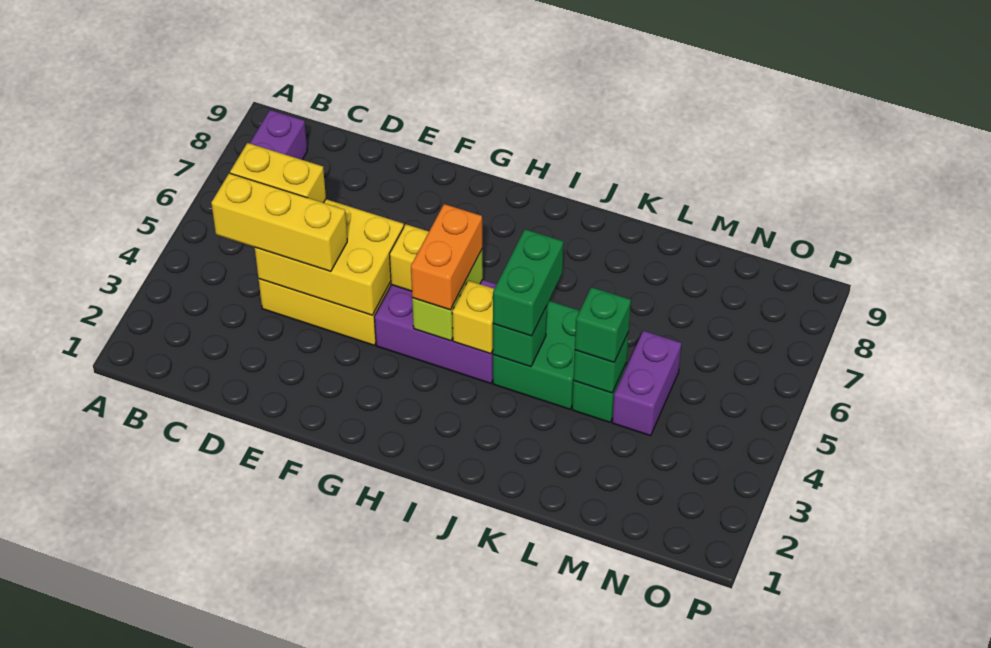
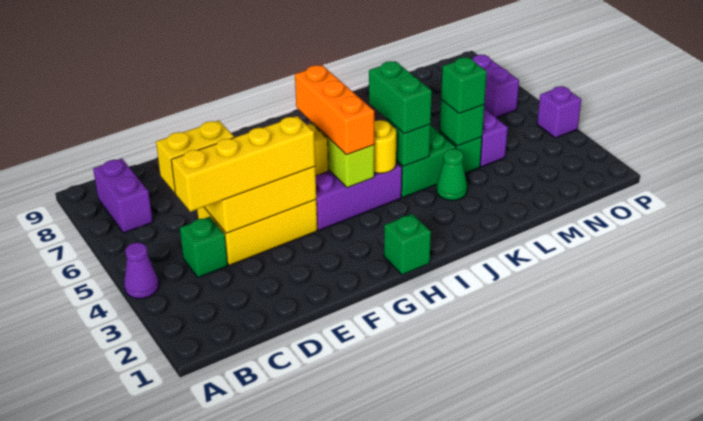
none -> purple 1x1 cone [124,243,159,299]
none -> green 1x1 brick [180,217,228,278]
yellow 1x3 brick [211,173,347,272] -> yellow 1x4 brick [171,116,315,212]
none -> green 1x1 brick [384,214,431,275]
orange 1x2 brick [411,204,482,310] -> orange 1x3 brick [295,65,374,155]
yellow 1x1 brick [452,280,494,354] -> yellow 1x1 round brick [374,120,396,173]
none -> green 1x1 cone [436,149,467,200]
none -> purple 1x2 brick [472,55,519,118]
none -> purple 1x1 brick [537,86,581,138]

